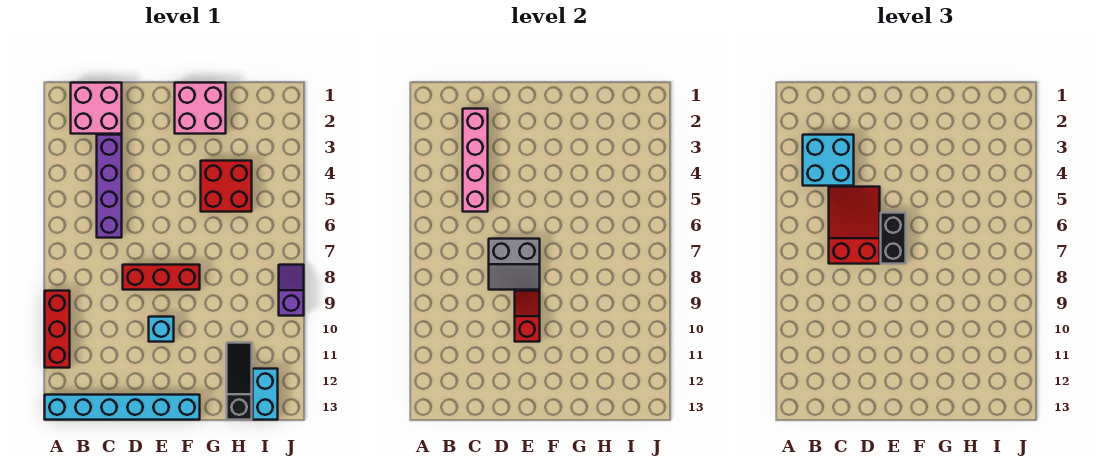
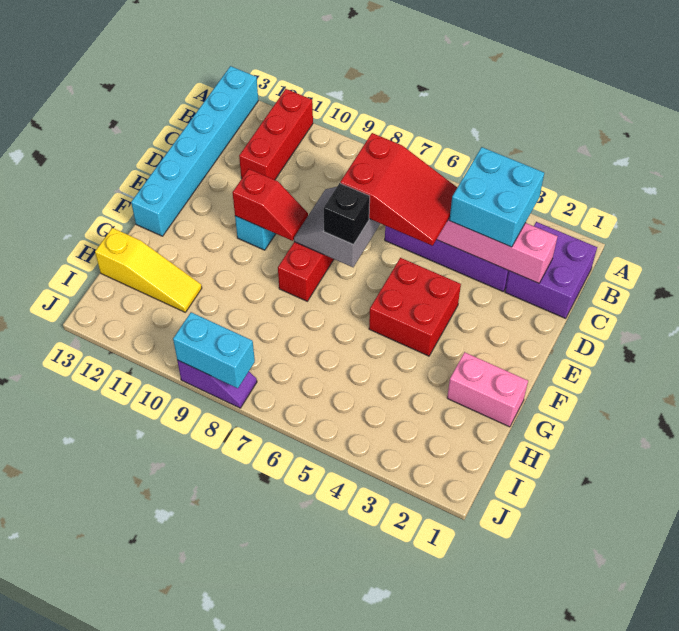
red 1x3 brick [45,291,70,368] -> red 1x3 brick turned to [239,89,313,180]
pink 2x2 brick [71,83,122,134] -> purple 2x2 brick [505,222,597,319]
black 1x2 brick [881,213,906,264] -> black 1x1 brick [324,183,370,245]
pink 2x2 brick [175,83,226,134] -> pink 1x2 brick [447,352,528,427]
red 2x2 brick [201,161,252,212] -> red 2x2 brick moved to [369,258,461,356]
black 1x3 slope [227,343,252,420] -> yellow 1x3 slope [95,228,202,312]
cyan 1x2 brick [253,369,278,420] -> cyan 1x2 brick moved to [173,312,255,388]

